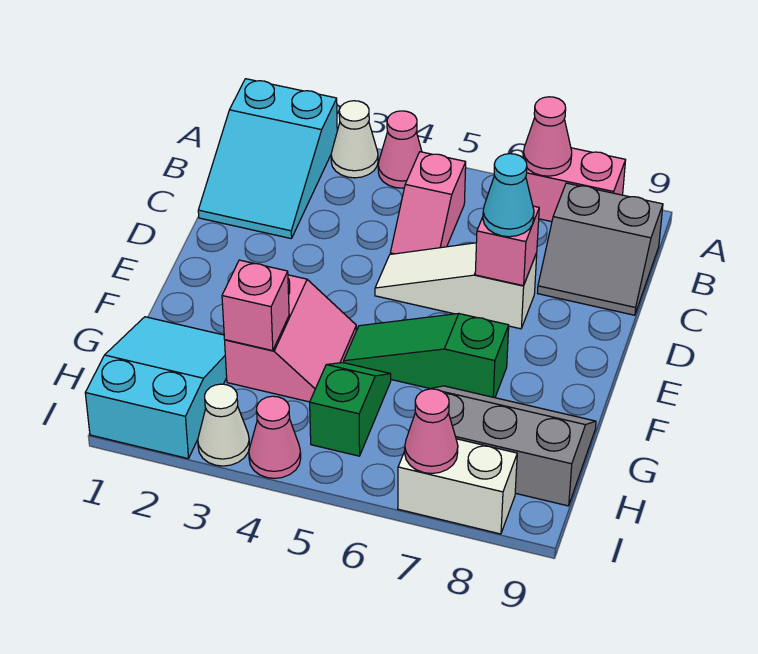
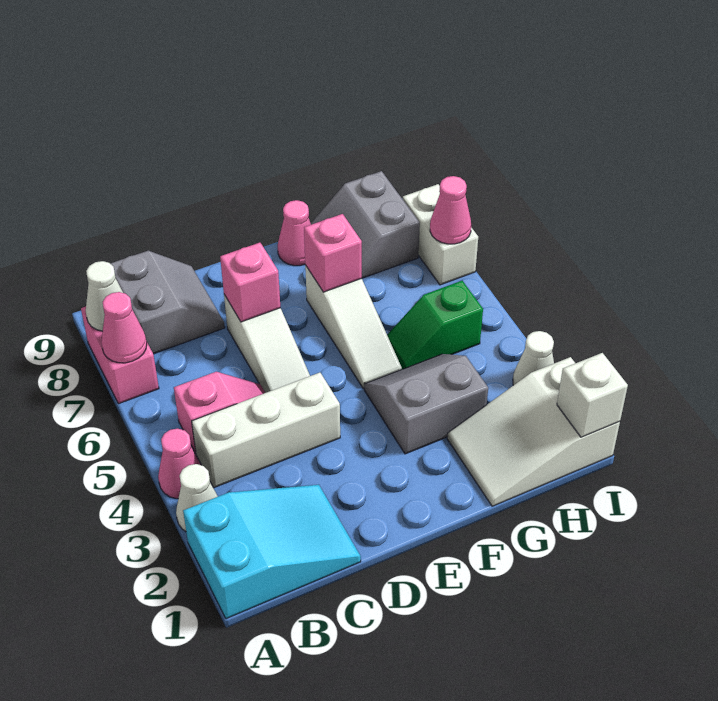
none -> white 1x1 cone [86,261,123,331]
none -> white 1x3 brick [192,373,340,488]
cyan 1x1 cone [483,154,534,237] -> none
pink 2x2 slope [225,275,356,402] -> grey 2x2 slope [364,354,488,454]
green 1x3 slope [344,314,509,398] -> white 1x3 slope [305,265,402,389]
cyan 2x3 slope [85,317,227,459] -> white 2x3 slope [447,357,620,506]
pink 1x1 brick [222,260,289,351] -> pink 1x1 brick moved to [304,214,362,292]
grey 2x3 slope [430,386,596,506] -> grey 2x2 slope [311,171,420,278]
none -> white 1x1 brick [557,353,628,437]
pink 1x1 cone [249,396,301,478] -> pink 1x1 cone moved to [278,200,311,266]

